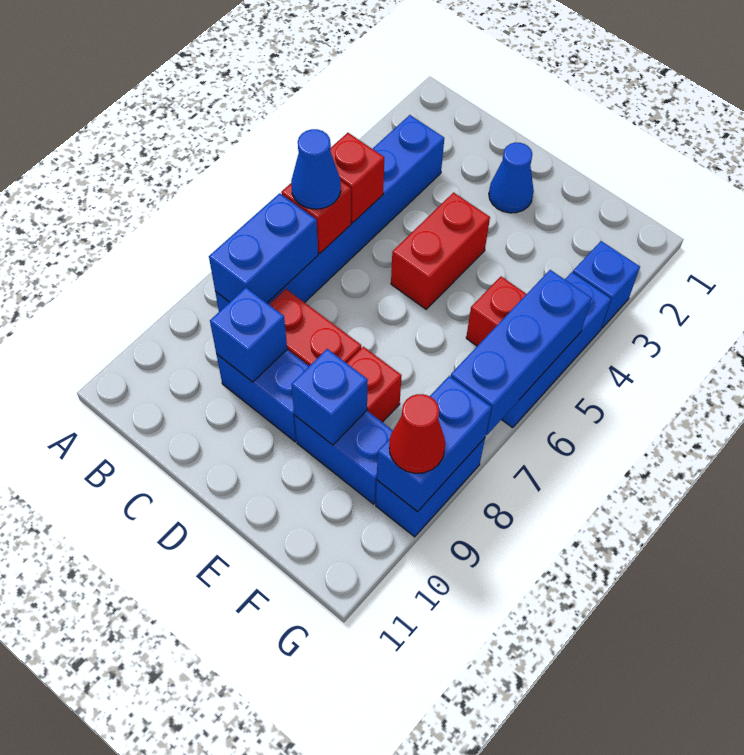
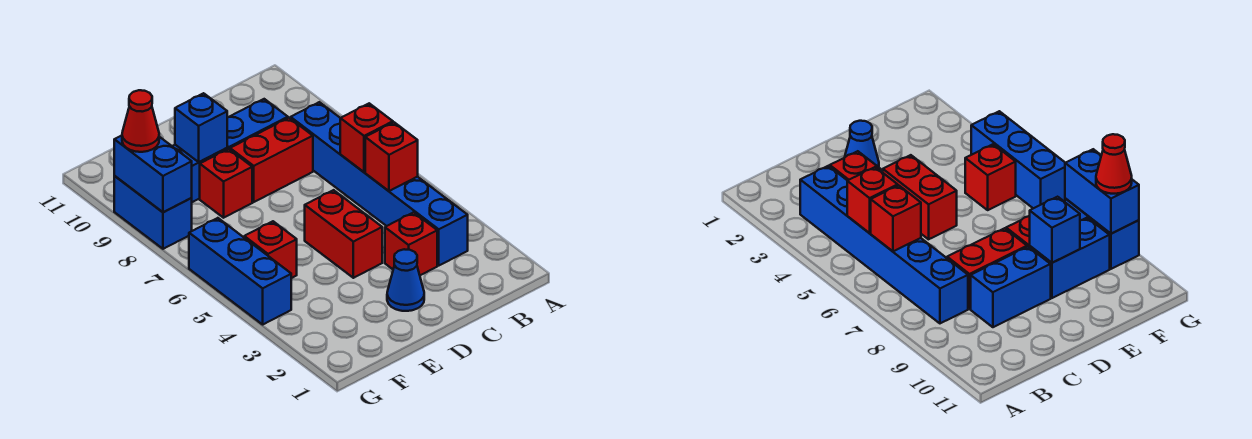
blue 1x1 cone [291,129,341,209] -> none
blue 1x2 brick [209,193,318,303] -> none
none -> red 1x1 brick [385,212,437,275]
blue 1x1 brick [210,288,287,382] -> none
blue 1x1 brick [573,241,640,328] -> none
blue 1x3 brick [451,270,592,435] -> none

